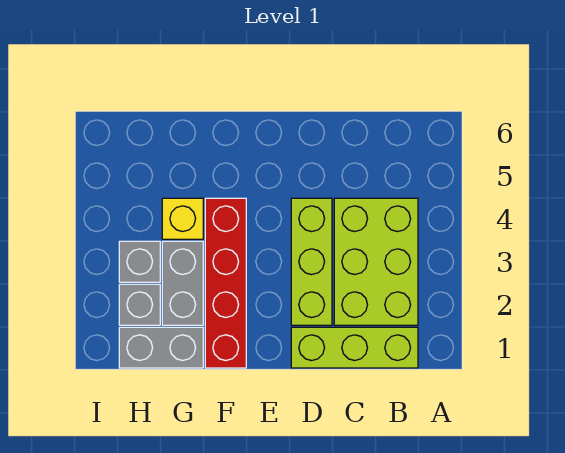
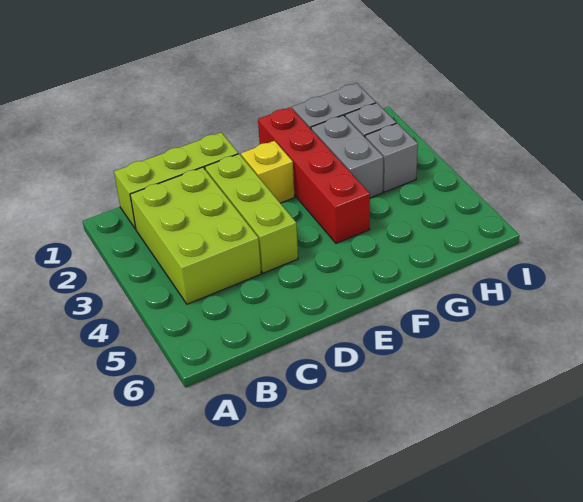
yellow 1x1 brick [162,198,203,239] -> yellow 1x1 brick moved to [241,141,294,203]

